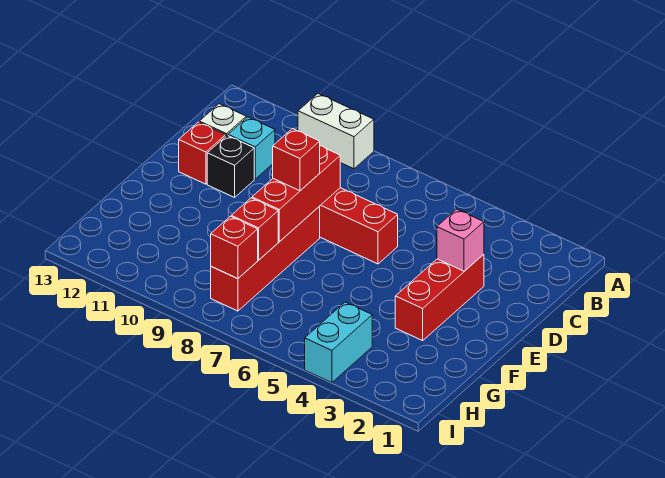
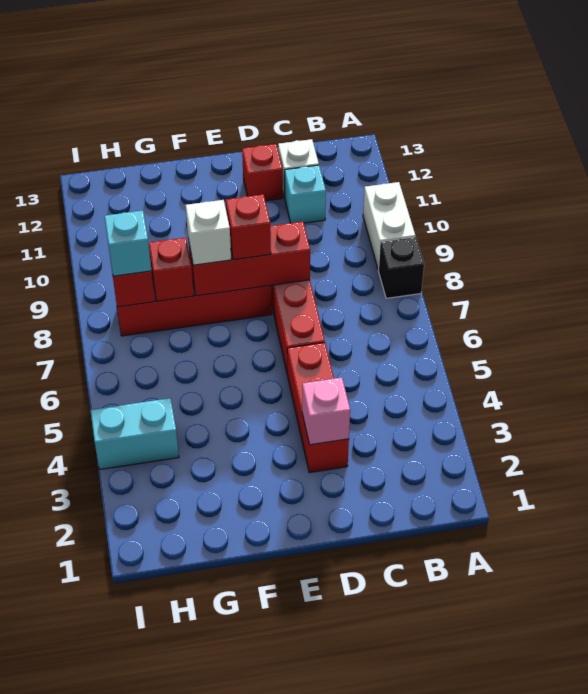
red 1x3 brick [395,254,484,341] -> red 1x3 brick turned to [287,343,349,473]
black 1x1 brick [207,135,254,197] -> black 1x1 brick moved to [379,237,424,298]
none -> white 1x1 brick [186,200,231,265]
none -> cyan 1x1 brick [105,211,151,276]

